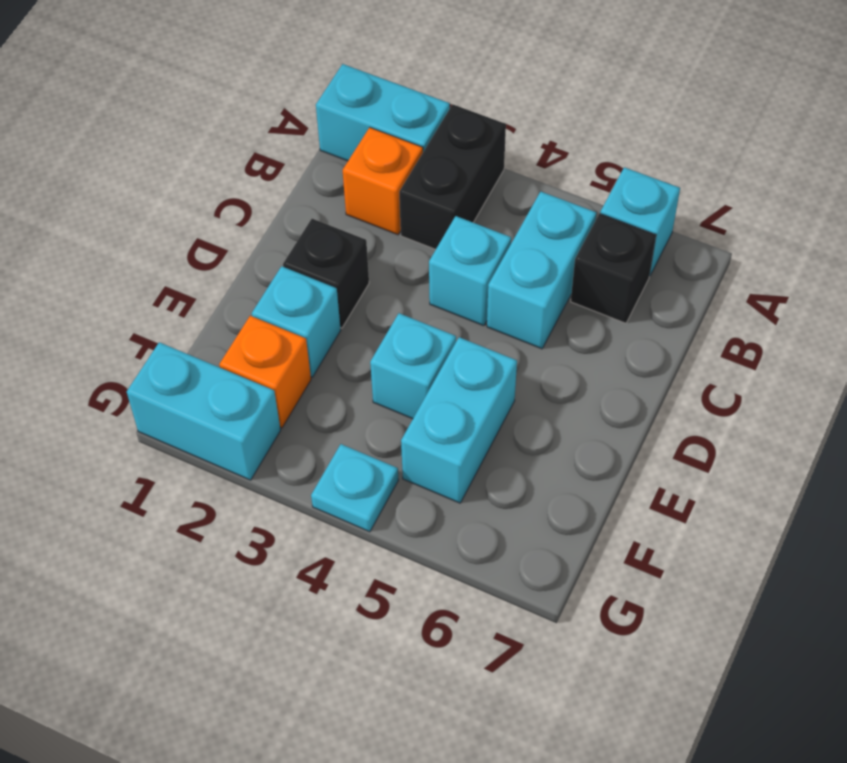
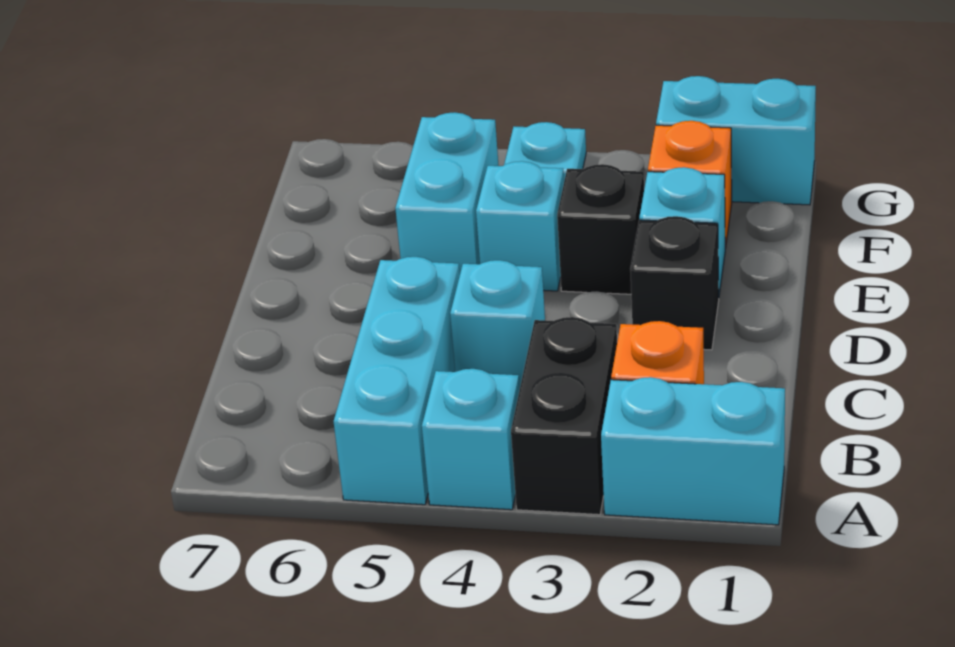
cyan 1x1 brick [600,167,680,276] -> cyan 1x1 brick moved to [422,369,520,510]
cyan 1x2 brick [487,192,596,349] -> cyan 1x3 brick [334,257,460,505]
black 1x1 brick [571,214,656,323] -> black 1x1 brick moved to [557,164,644,294]

